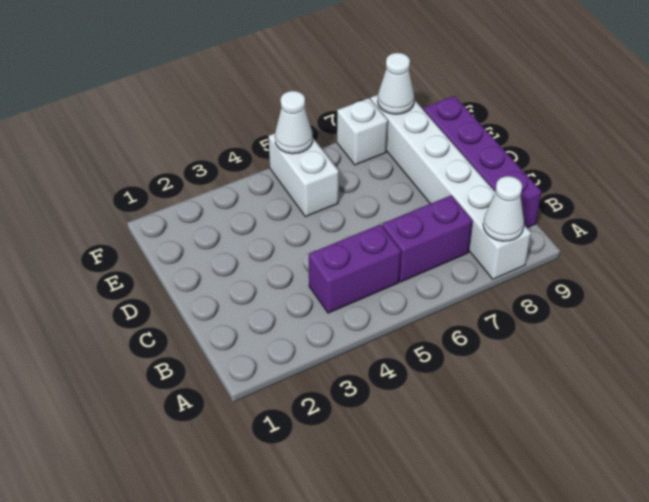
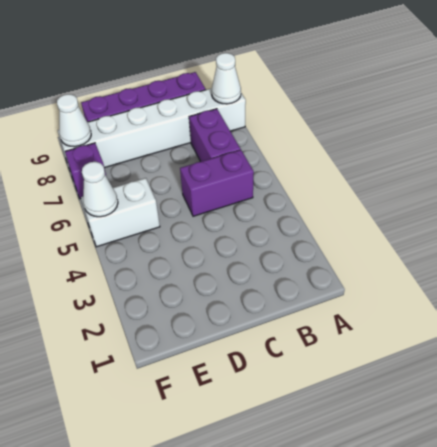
purple 1x2 brick [309,224,401,313] -> purple 1x2 brick turned to [180,150,254,216]
white 1x1 brick [337,98,388,165] -> purple 1x1 brick [65,143,106,199]

